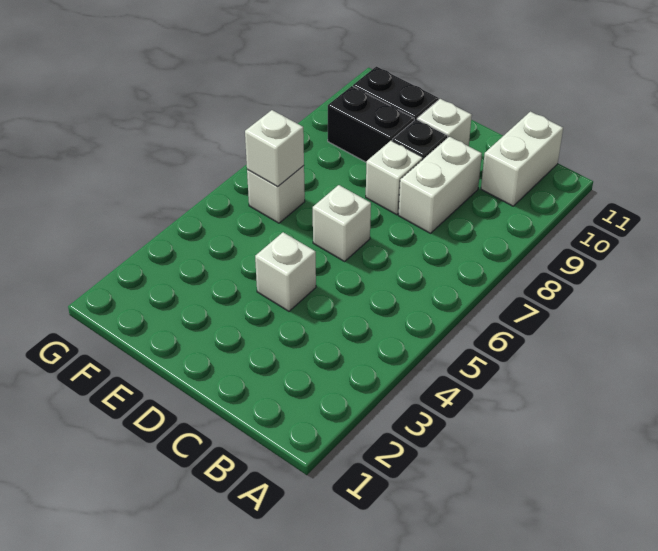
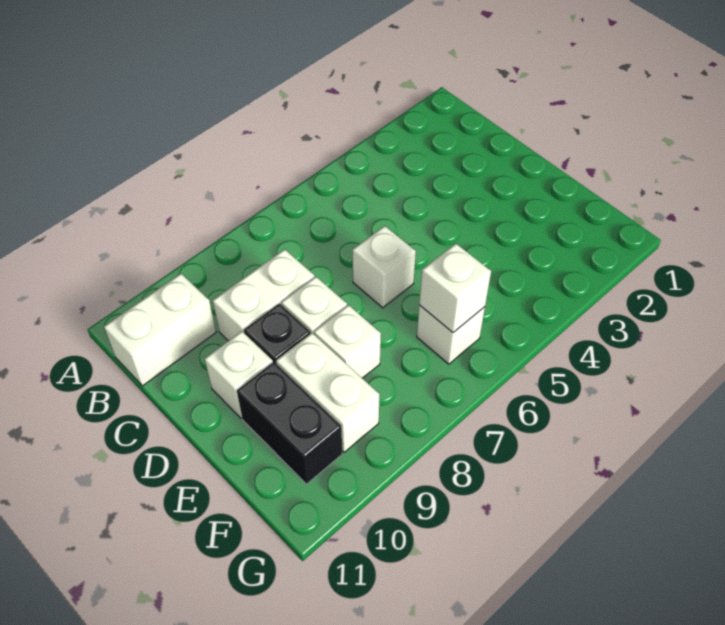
white 1x1 brick [255,232,316,311] -> white 1x1 brick moved to [314,305,381,378]
black 1x2 brick [328,86,414,162] -> white 1x2 brick [276,333,380,452]

